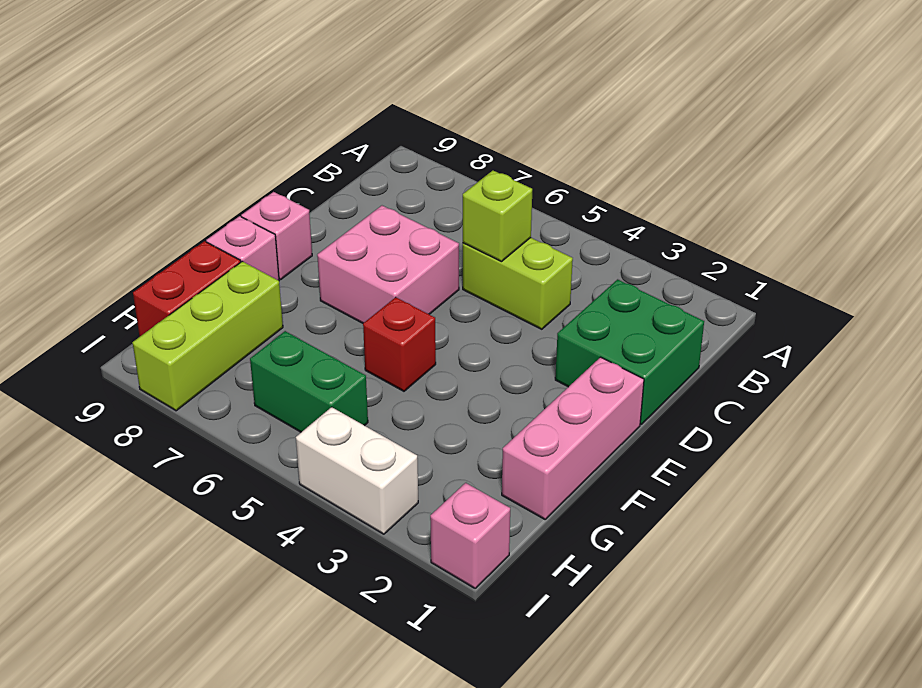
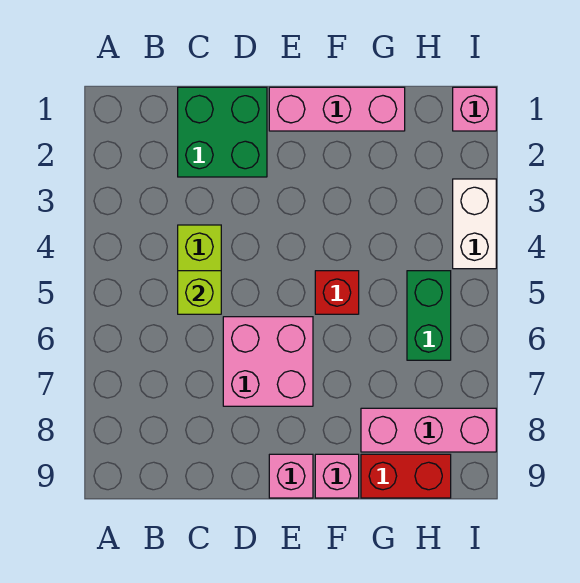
lime 1x3 brick [133,261,283,411] -> pink 1x3 brick [361,408,496,452]

